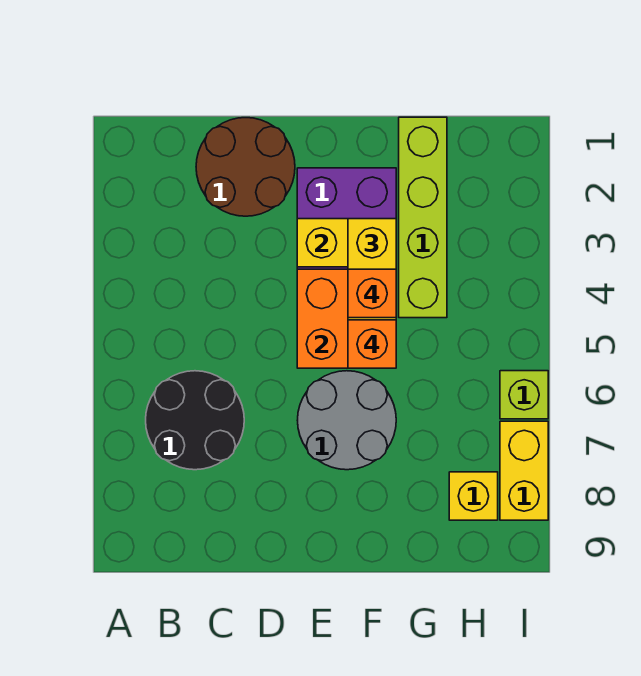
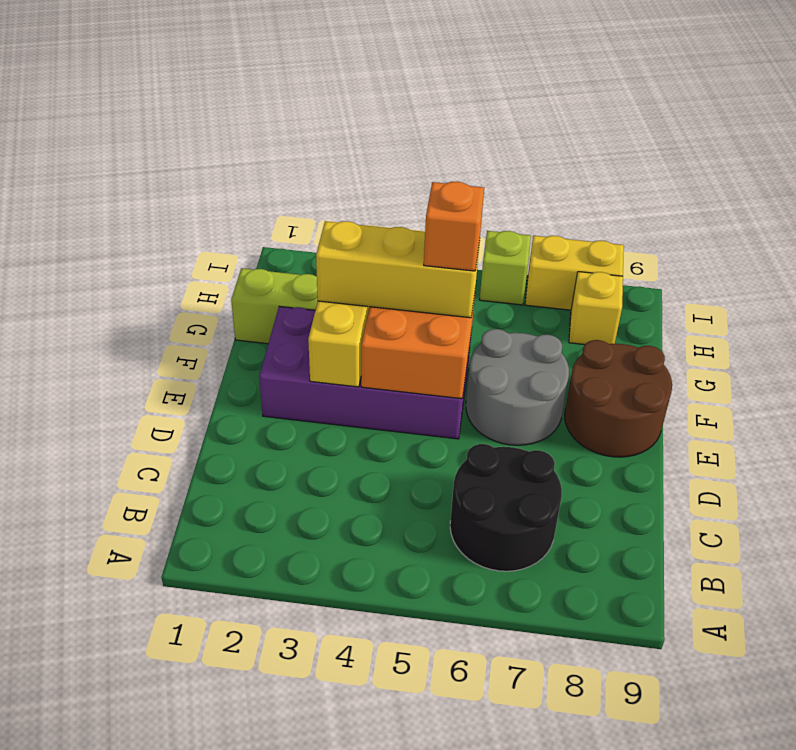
brown 2x2 round brick [196,118,295,216] -> brown 2x2 round brick moved to [565,340,672,457]
orange 1x1 brick [348,269,396,318] -> none

